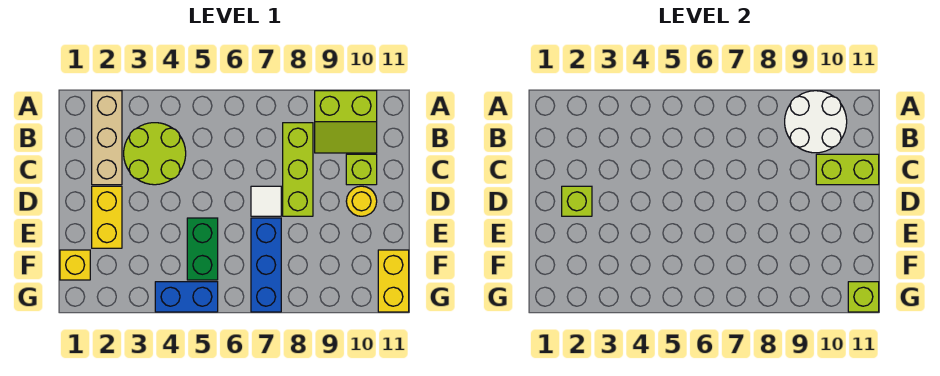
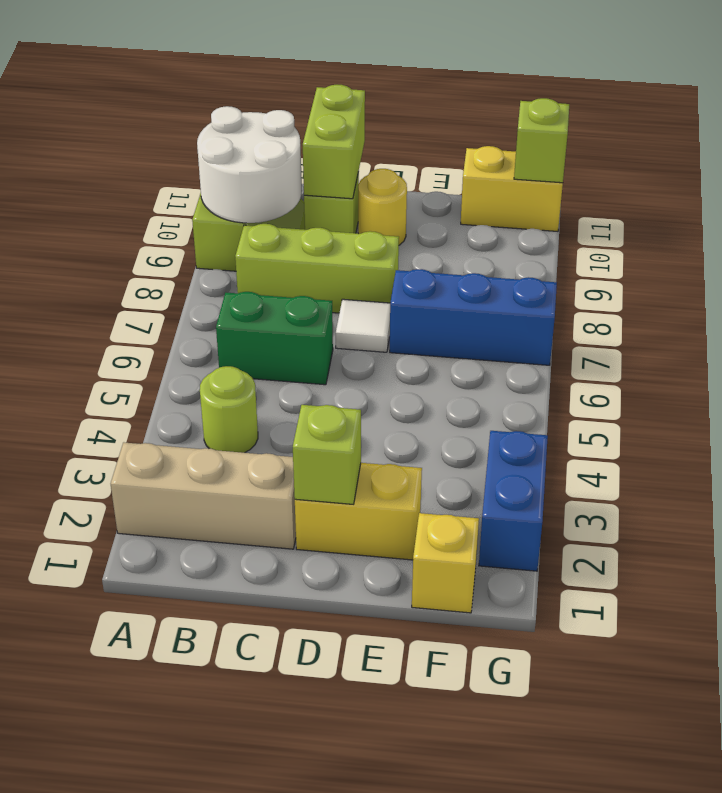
lime 2x2 round brick [124,123,186,185] -> lime 1x1 round brick [200,366,258,453]
green 1x2 brick [187,218,218,280] -> green 1x2 brick moved to [216,292,333,385]
blue 1x2 brick [155,282,218,312] -> blue 1x2 brick moved to [479,431,548,571]

